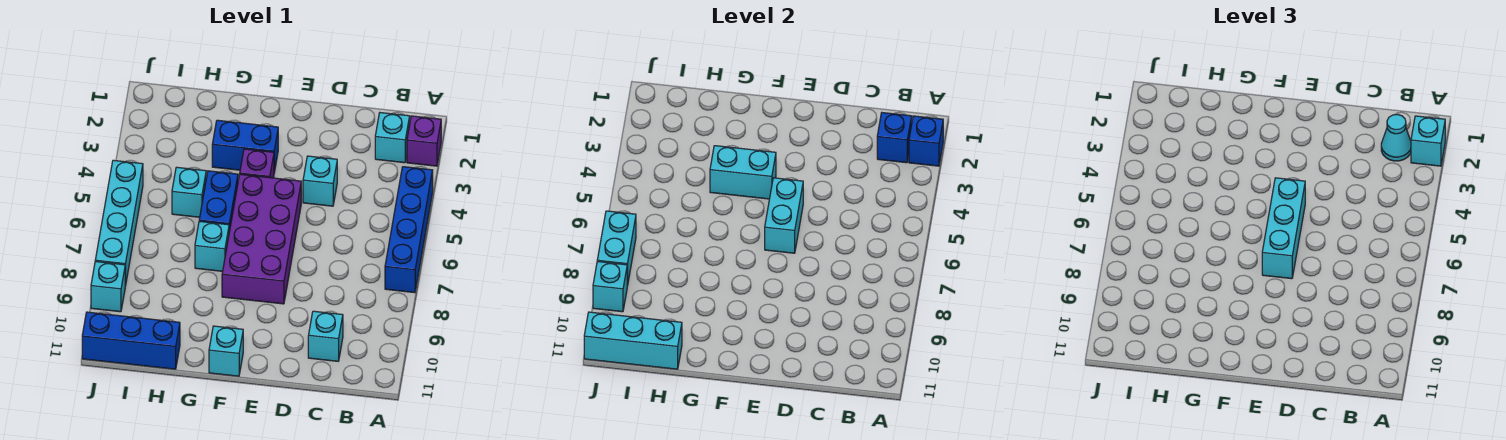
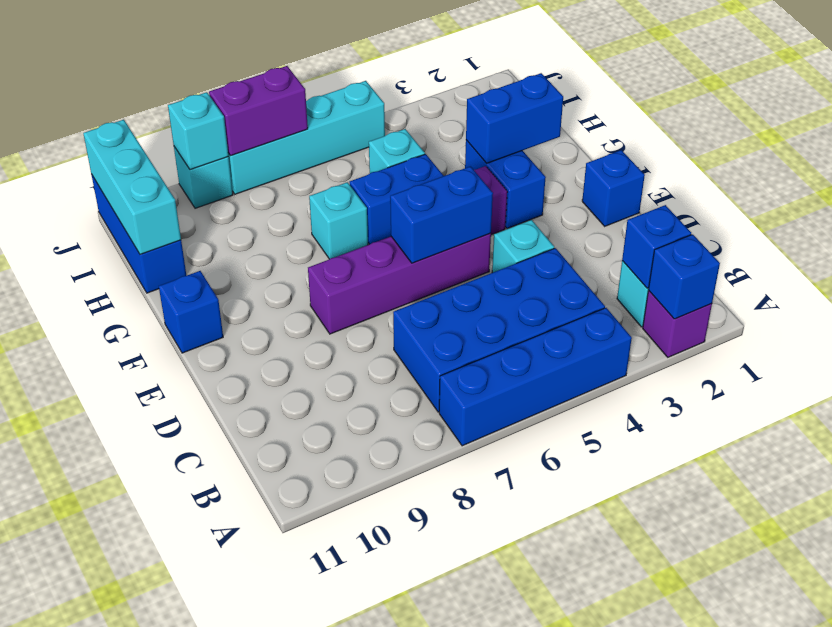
cyan 1x1 brick [1411,116,1445,166] -> none
cyan 1x1 cone [1381,114,1411,161] -> none
none -> blue 2x4 brick [393,248,605,412]
cyan 1x1 brick [308,311,343,361] -> none
none -> blue 1x1 brick [582,150,645,226]
purple 2x4 brick [222,174,301,304] -> purple 1x4 brick [308,233,491,334]
cyan 1x2 brick [765,178,803,253] -> blue 1x2 brick [390,166,493,263]
cyan 1x3 brick [1262,178,1305,279] -> none
cyan 1x2 brick [710,146,776,199] -> none
cyan 1x1 brick [209,326,243,376] -> blue 1x1 brick [159,271,223,353]
none -> blue 1x2 brick [466,73,563,163]
cyan 1x2 brick [597,211,636,286] -> purple 1x2 brick [209,66,308,156]

